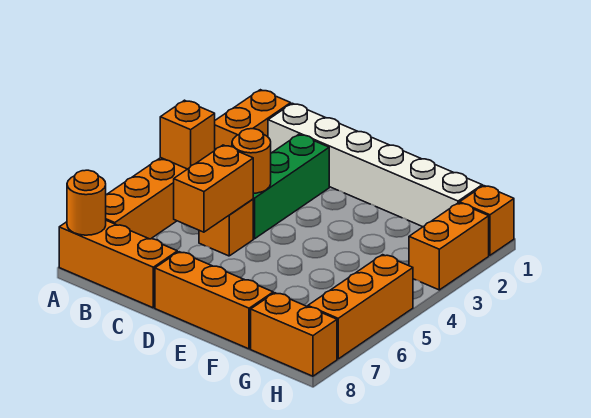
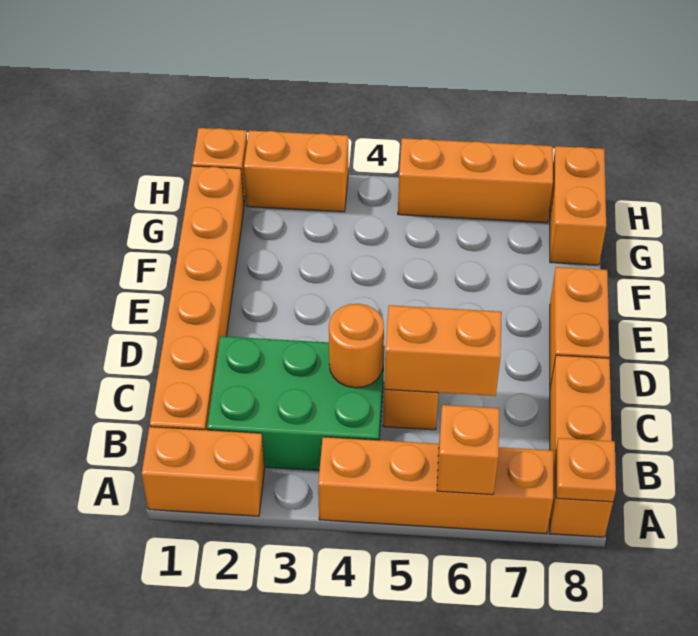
orange 1x1 brick [160,100,215,169] -> orange 1x1 brick moved to [437,405,500,495]
orange 1x1 round brick [67,170,106,235] -> orange 1x1 plate [556,438,616,502]
white 1x6 brick [268,103,482,227] -> orange 1x6 brick [150,166,244,430]
green 1x3 brick [253,134,329,239] -> green 2x3 brick [207,336,385,470]
orange 1x3 brick [155,252,273,349] -> orange 1x2 brick [550,267,610,388]

